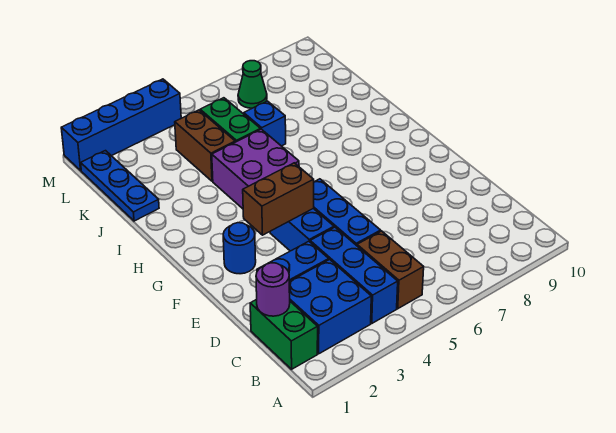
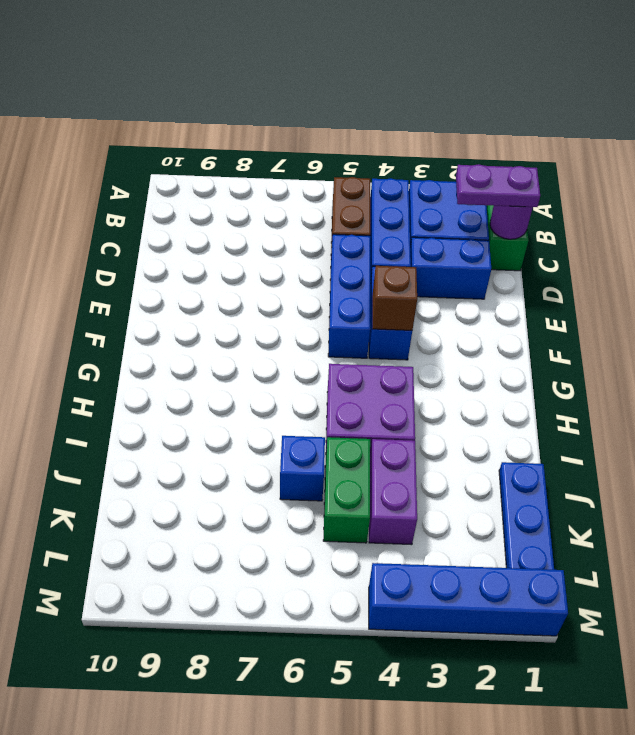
none -> purple 1x2 plate [456,164,540,207]
blue 1x1 round brick [223,223,256,274] -> none
brown 1x2 brick [243,163,314,235] -> brown 1x1 brick [372,266,417,330]
brown 1x2 brick [175,110,235,181] -> purple 1x2 brick [369,439,417,545]
green 1x1 cone [238,61,267,108] -> none

